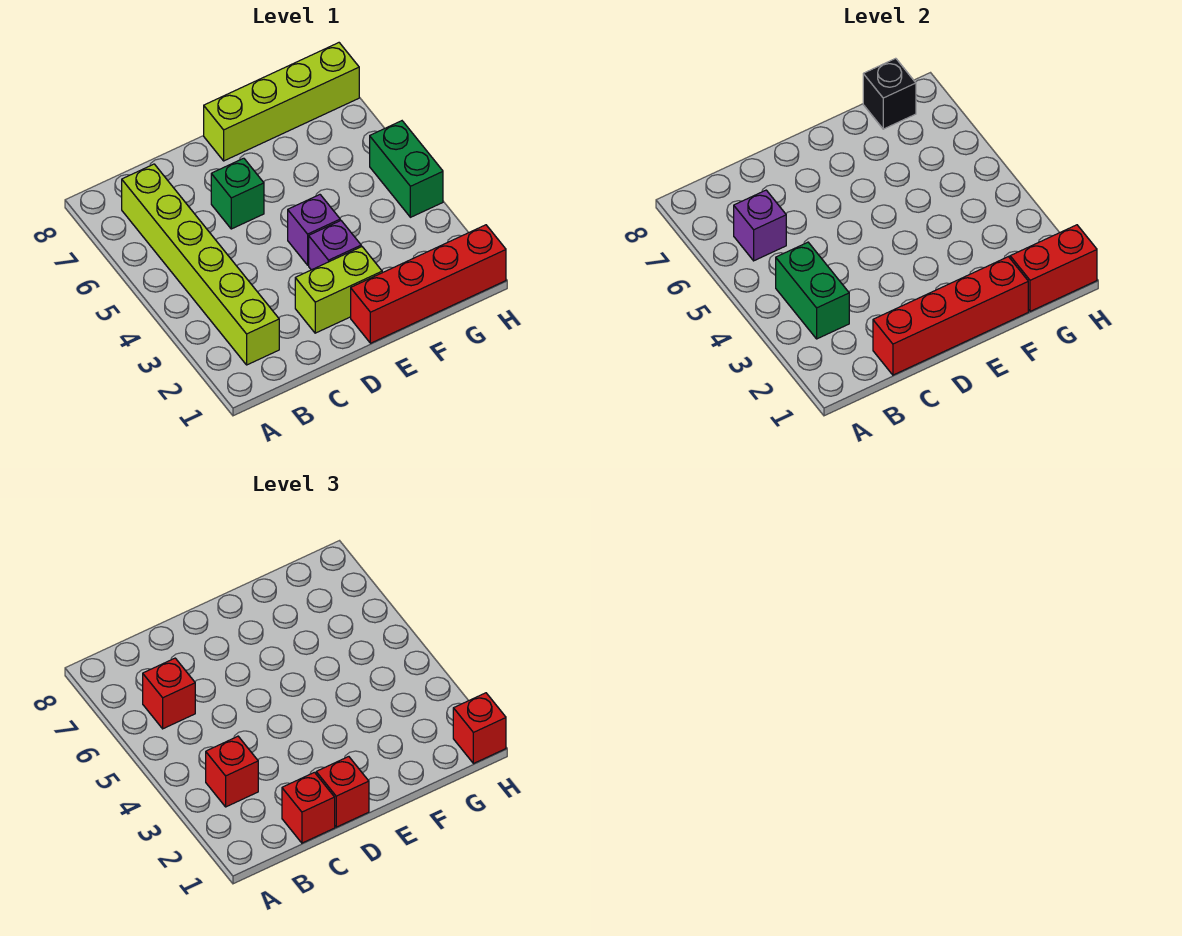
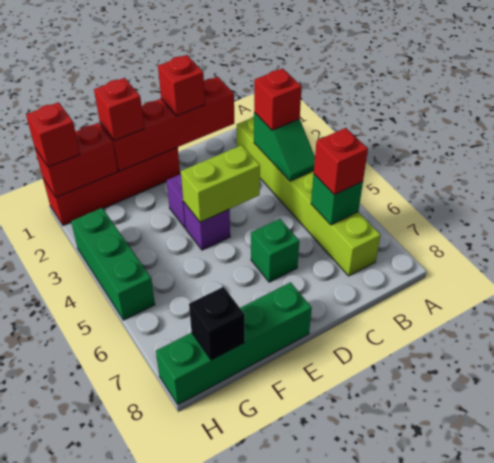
green 1x2 brick [776,242,849,339] -> green 1x2 slope [254,113,315,181]
purple 1x1 brick [734,190,786,261] -> green 1x1 brick [311,174,363,225]
red 1x1 brick [282,772,335,843] -> red 1x1 brick moved to [94,78,144,141]
lime 1x2 brick [295,247,382,333] -> lime 1x2 brick moved to [181,145,260,222]
lime 1x4 brick [204,43,359,161] -> green 1x4 brick [156,282,312,405]
green 1x2 brick [370,121,443,217] -> green 1x3 brick [71,208,155,320]

